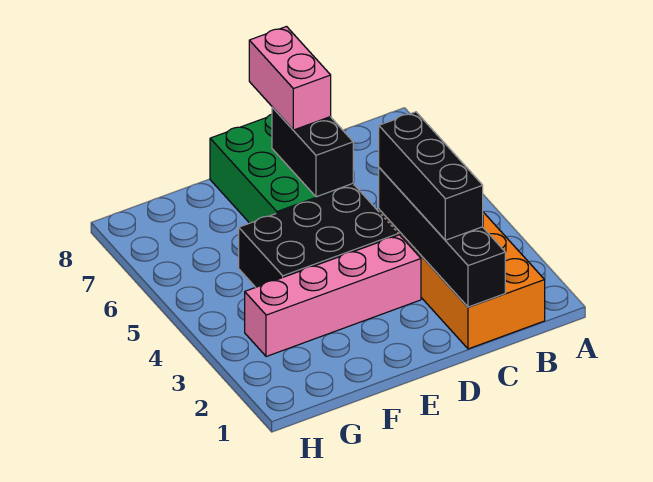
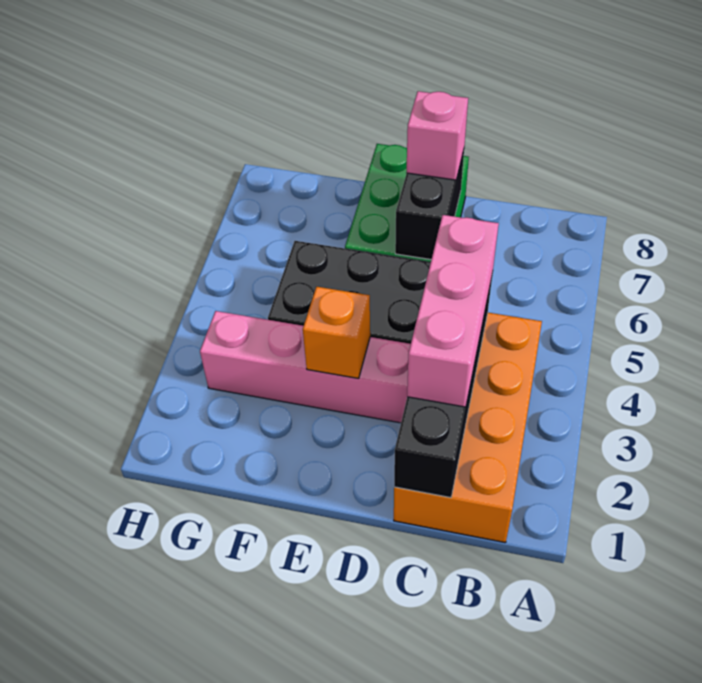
black 1x3 brick [379,112,483,240] -> pink 1x3 brick [407,215,499,407]
pink 1x2 brick [249,27,331,130] -> pink 1x1 brick [406,91,468,180]
none -> orange 1x1 brick [303,287,370,378]

